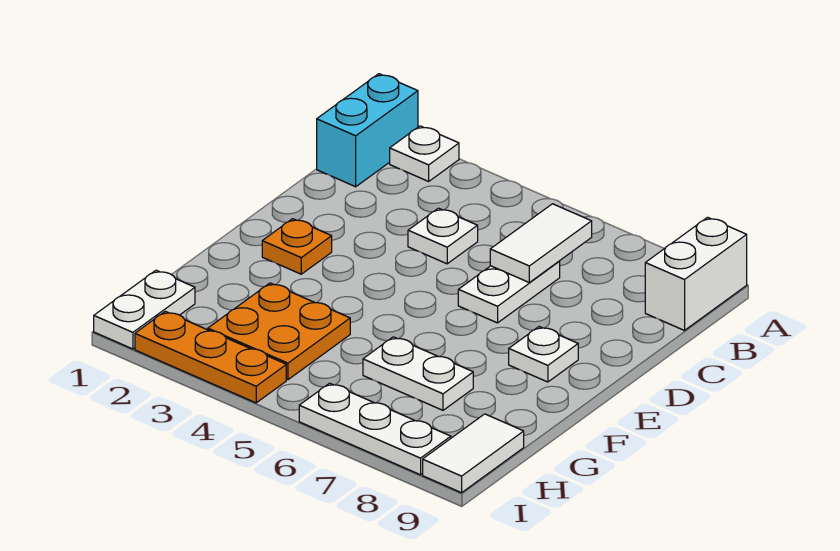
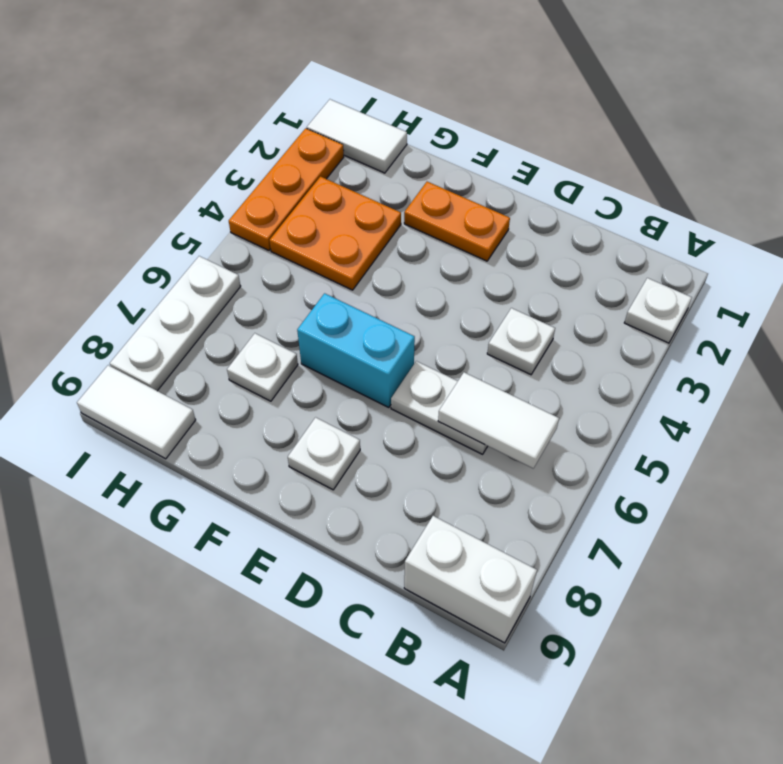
cyan 1x2 brick [317,74,418,187] -> cyan 1x2 brick moved to [297,293,415,407]
orange 1x1 plate [262,219,332,274] -> orange 1x2 plate [404,182,510,261]
white 1x2 plate [363,337,473,410] -> white 1x1 plate [227,333,298,401]
white 1x2 plate [94,270,195,349] -> white 1x2 tile [307,99,407,173]

